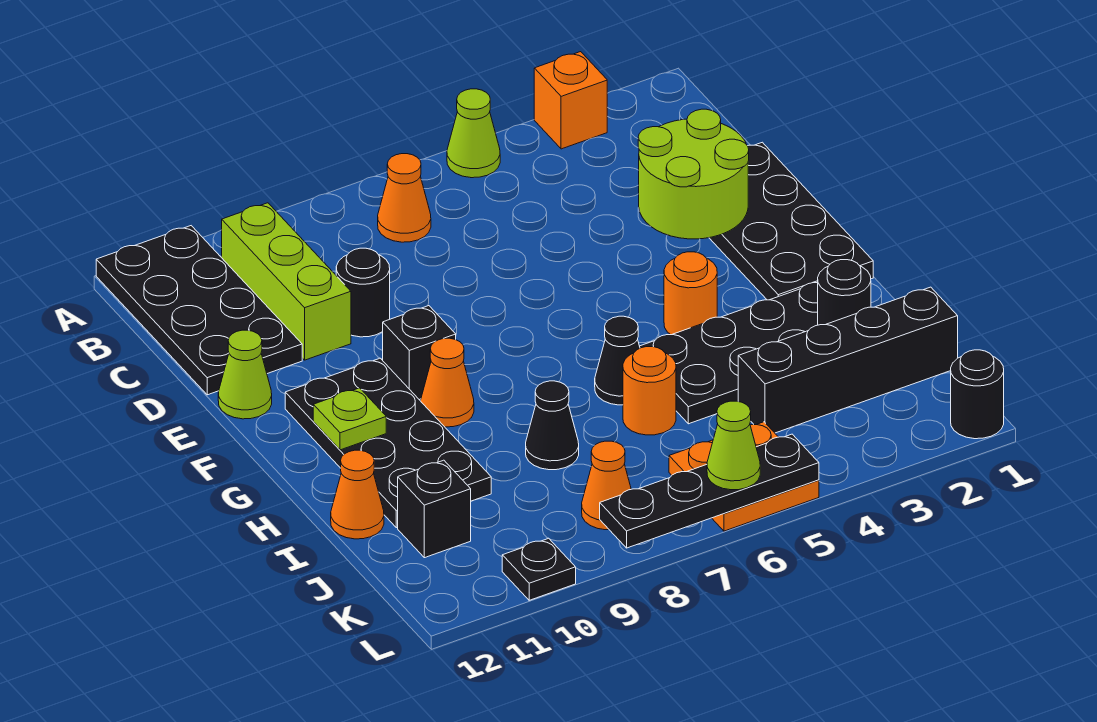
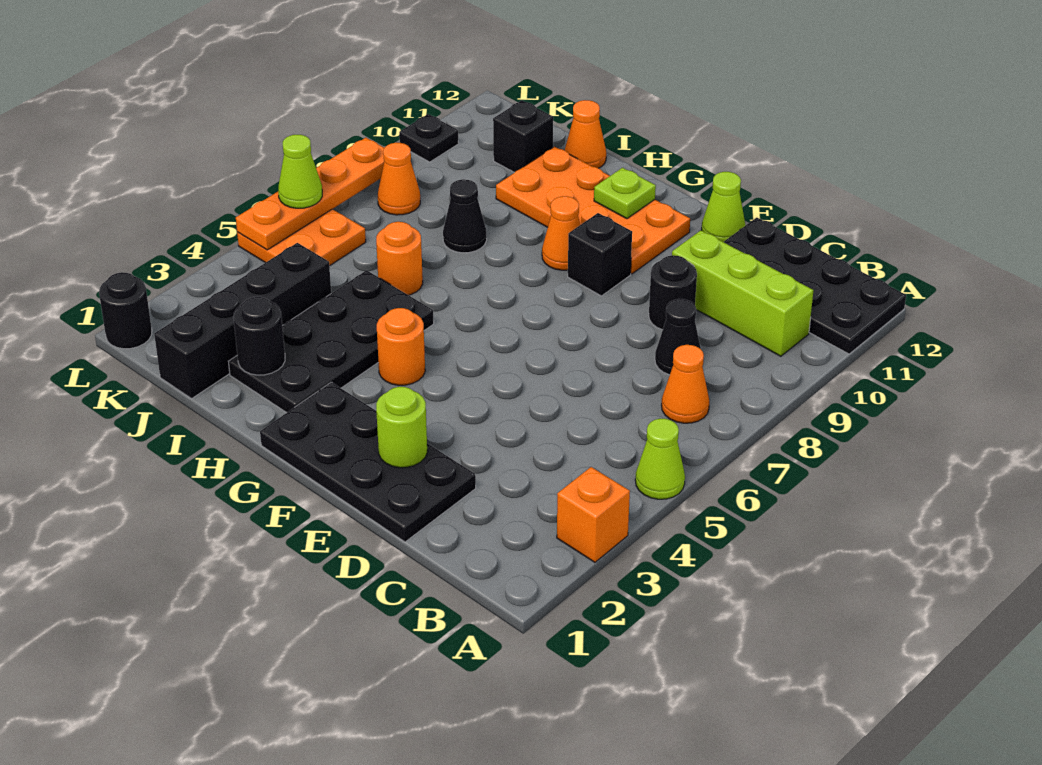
lime 2x2 round brick [638,109,749,239] -> lime 1x1 round brick [376,387,427,468]
black 2x4 plate [285,358,491,528] -> orange 2x4 plate [496,147,690,274]
black 1x1 cone [595,316,640,405] -> black 1x1 cone moved to [655,299,701,375]
black 1x4 plate [600,434,819,548] -> orange 1x4 plate [236,138,384,250]

